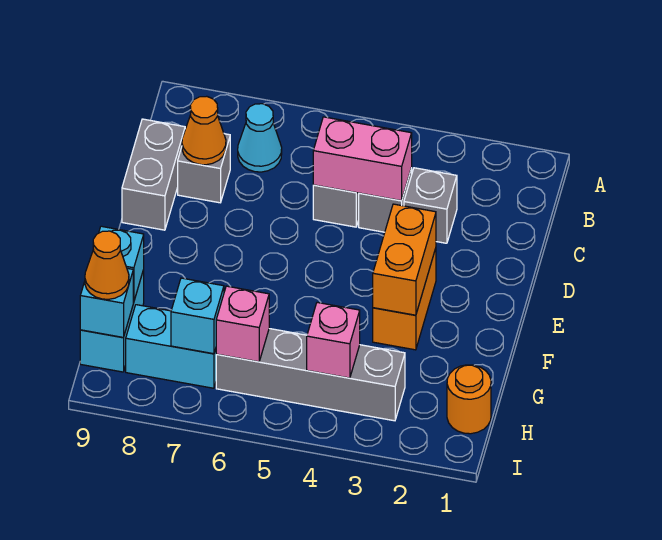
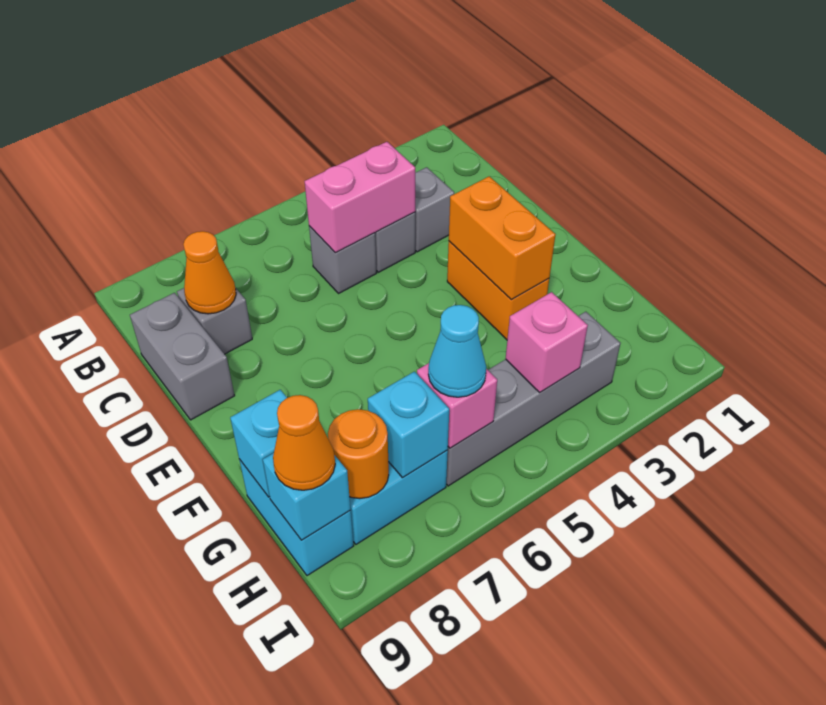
cyan 1x1 cone [238,104,282,172] -> cyan 1x1 cone moved to [428,305,486,397]
orange 1x1 round brick [447,365,491,434] -> orange 1x1 round brick moved to [328,409,389,499]

